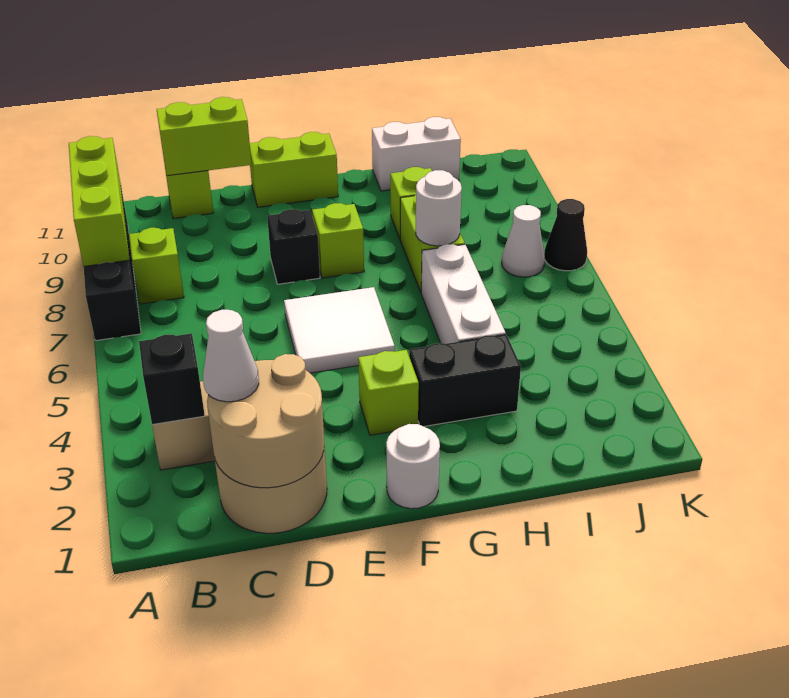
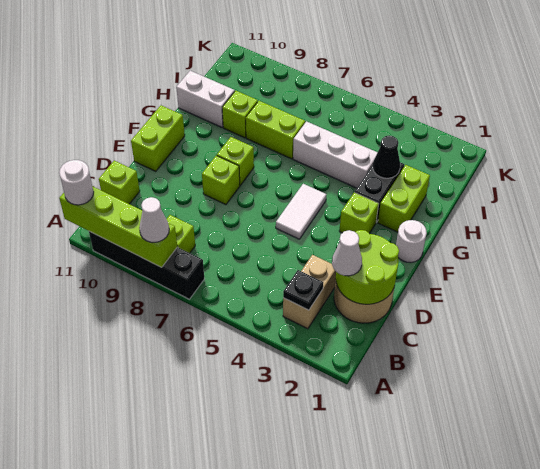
lime 1x3 brick [69,136,130,266] -> lime 1x4 brick [59,186,177,267]
black 1x1 brick [139,333,205,425] -> black 1x1 plate [283,270,323,310]
tan 2x2 round brick [207,354,324,488] -> lime 2x2 round brick [336,230,399,304]
lime 1x2 brick [157,97,252,176] -> lime 1x2 brick moved to [378,165,430,232]
white 2x2 tile [284,287,395,373] -> white 1x2 tile [276,184,326,239]
black 1x1 brick [267,209,320,284] -> lime 1x1 brick [202,156,240,205]
white 1x1 round brick [416,170,462,246] -> white 1x1 round brick moved to [59,160,94,205]
white 1x2 brick [372,117,461,191] -> white 1x2 brick turned to [176,71,235,127]
white 1x1 cone [502,205,545,277] -> white 1x1 cone moved to [139,197,169,242]
black 1x1 cone [544,199,587,271] -> black 1x1 cone moved to [373,135,400,178]

